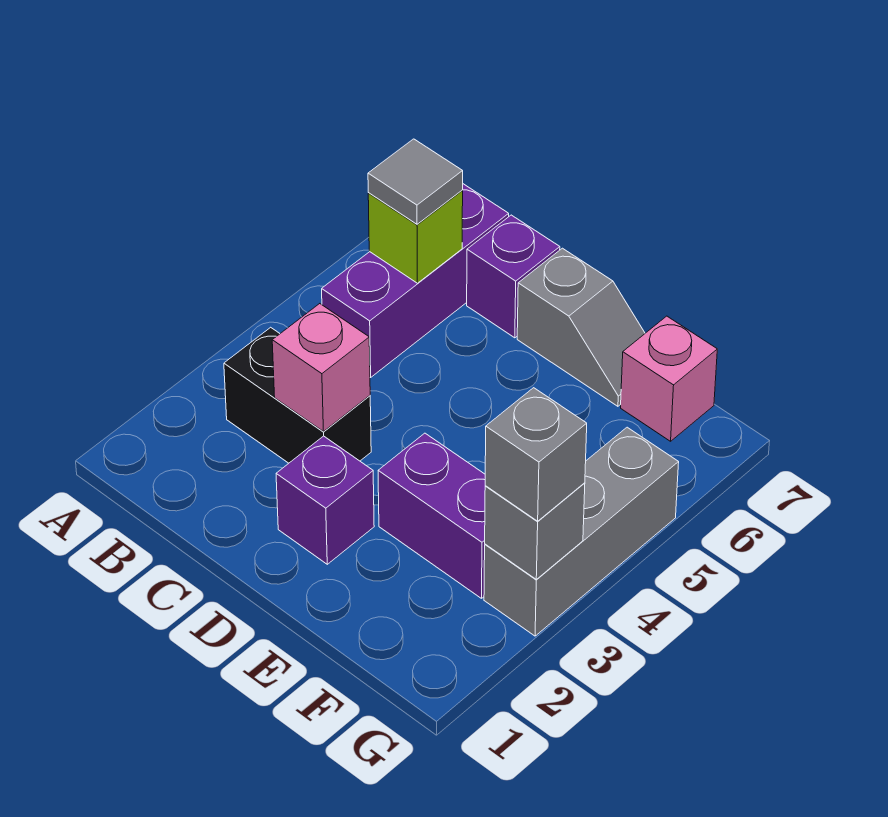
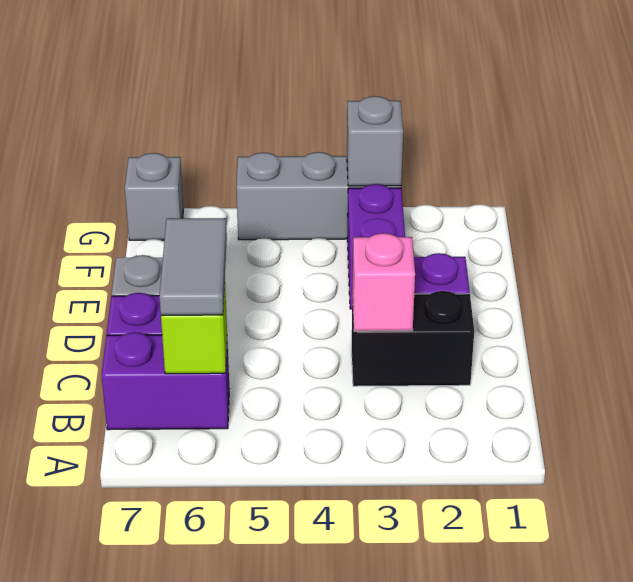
black 1x2 brick [224,327,371,463] -> black 1x2 brick turned to [352,291,474,386]
purple 1x3 brick [322,184,509,377] -> purple 1x2 brick [102,332,229,430]
grey 1x1 tile [368,139,463,224] -> grey 1x2 tile [159,218,227,315]
pink 1x1 brick [621,316,717,441] -> none
grey 1x1 brick [485,388,587,521] -> grey 1x1 brick moved to [125,153,183,240]

